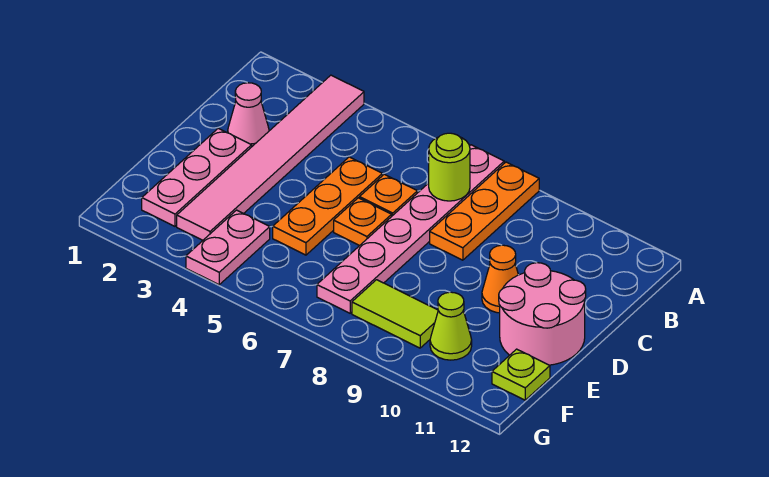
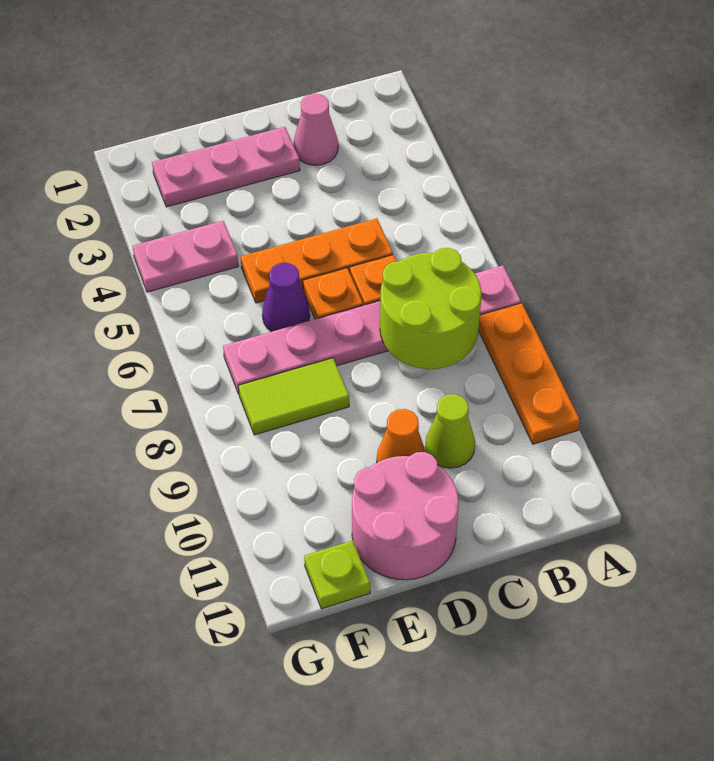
pink 1x6 tile [177,75,364,240] -> none
orange 1x3 plate [430,162,539,260] -> orange 1x3 plate turned to [479,303,580,444]
lime 1x1 round brick [429,133,470,201] -> lime 2x2 round brick [380,248,481,369]
none -> purple 1x1 cone [262,263,310,332]
lime 1x2 tile [352,280,438,348] -> lime 1x2 tile turned to [238,358,349,435]
lime 1x1 cone [430,292,472,360] -> lime 1x1 cone moved to [425,394,475,468]

